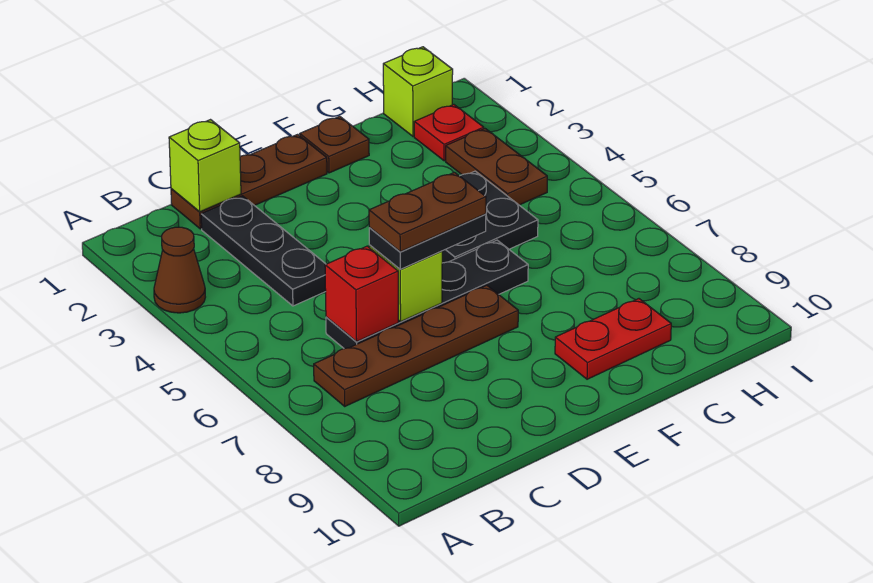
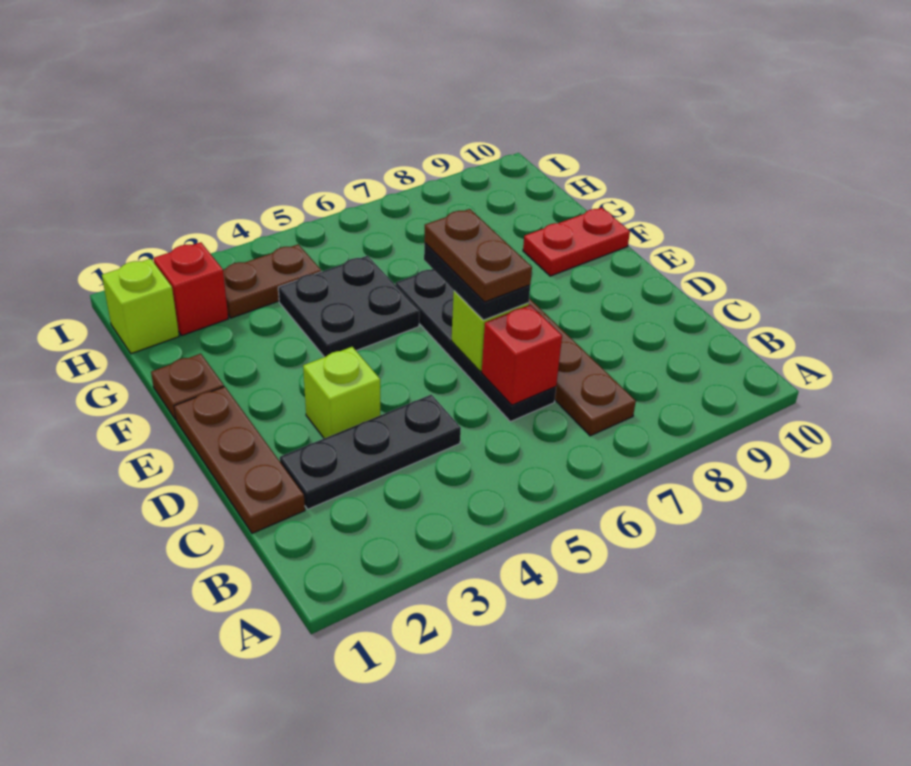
brown 1x1 cone [154,227,205,313] -> none
lime 1x1 brick [169,120,241,212] -> lime 1x1 brick moved to [303,347,380,438]
red 1x2 plate [555,299,671,379] -> red 1x2 plate turned to [523,208,630,276]
red 1x1 plate [414,104,484,161] -> red 1x1 brick [154,242,228,335]

